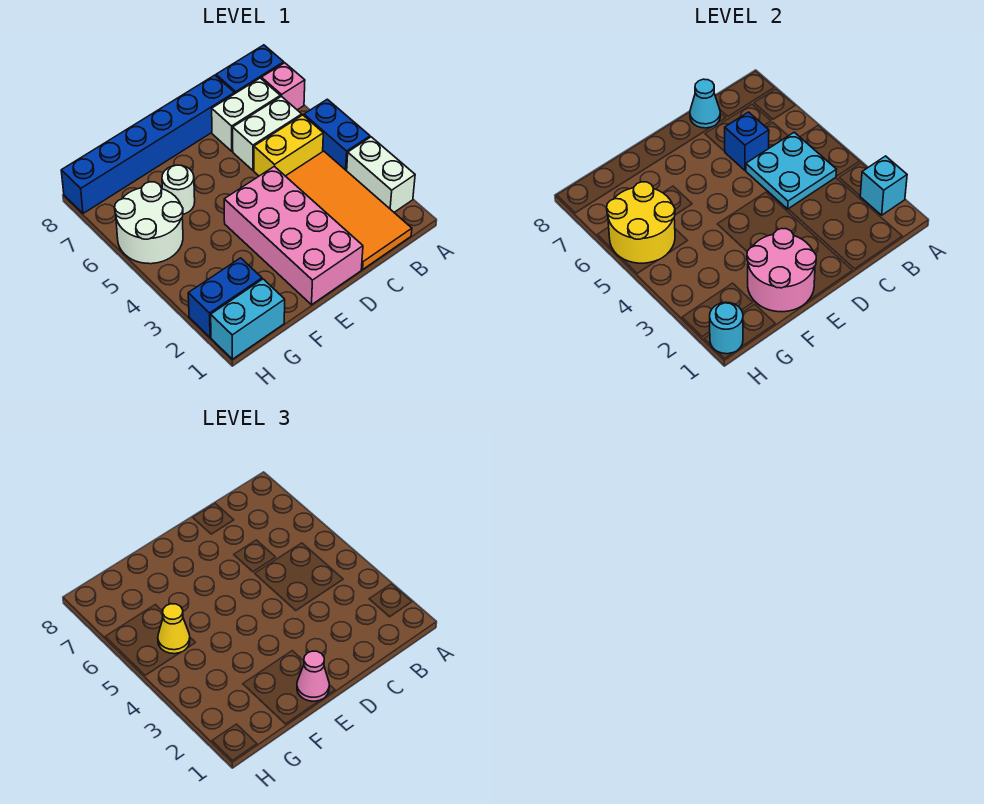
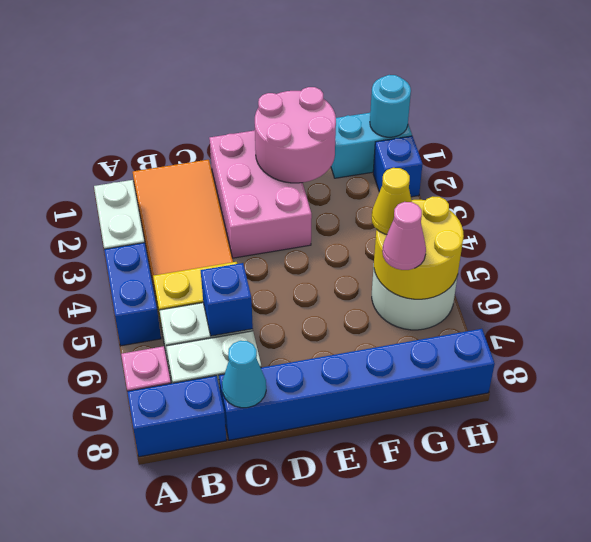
cyan 1x1 brick [860,156,907,215] -> none
cyan 2x2 plate [746,132,836,209] -> none
pink 2x4 brick [224,166,363,305] -> pink 2x3 brick [209,130,312,258]
pink 1x1 cone [297,651,329,701] -> pink 1x1 cone moved to [382,202,426,270]
white 1x1 round brick [162,165,195,214] -> none
blue 1x2 brick [188,258,262,337] -> blue 1x1 brick [373,136,423,197]

